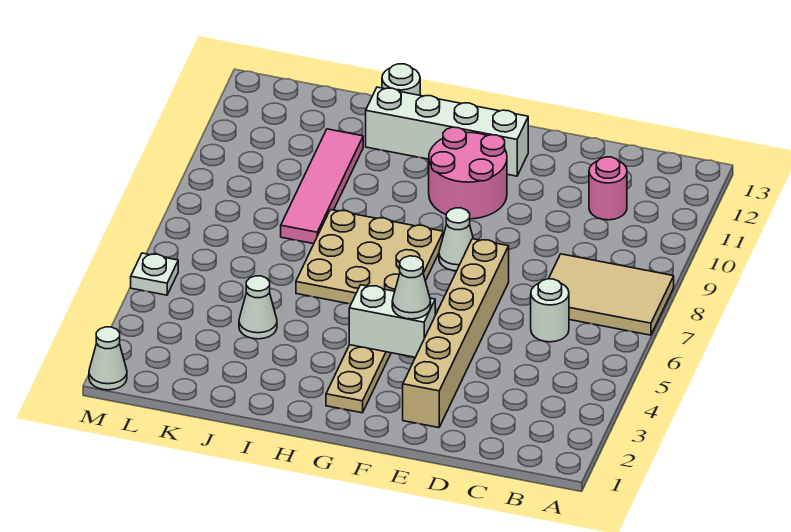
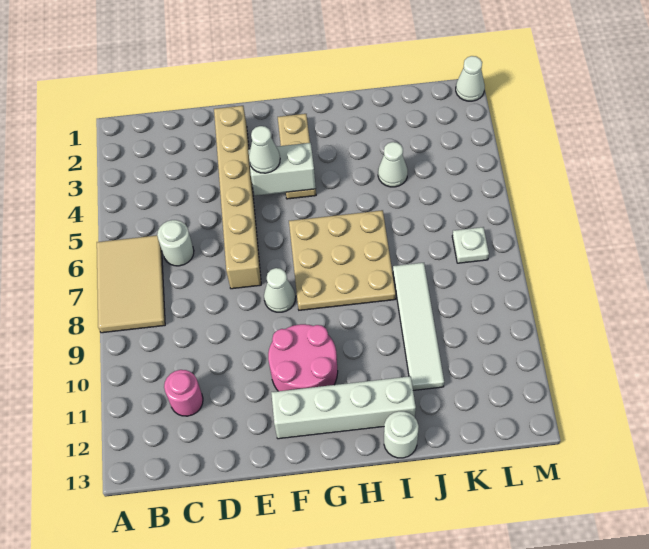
tan 2x3 tile [549,254,674,335] -> tan 2x3 tile turned to [97,235,165,333]
pink 1x4 tile [281,129,363,244] -> white 1x4 tile [393,263,444,390]
white 1x1 plate [131,253,178,295] -> white 1x1 plate moved to [452,227,489,263]

